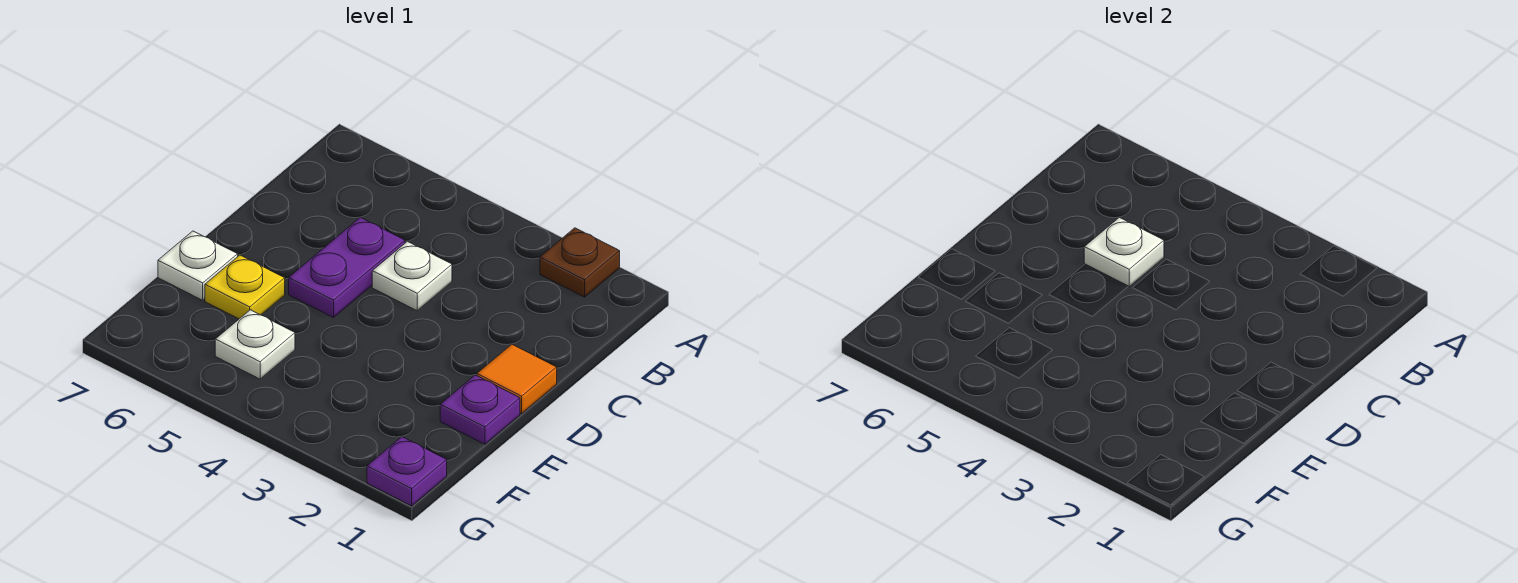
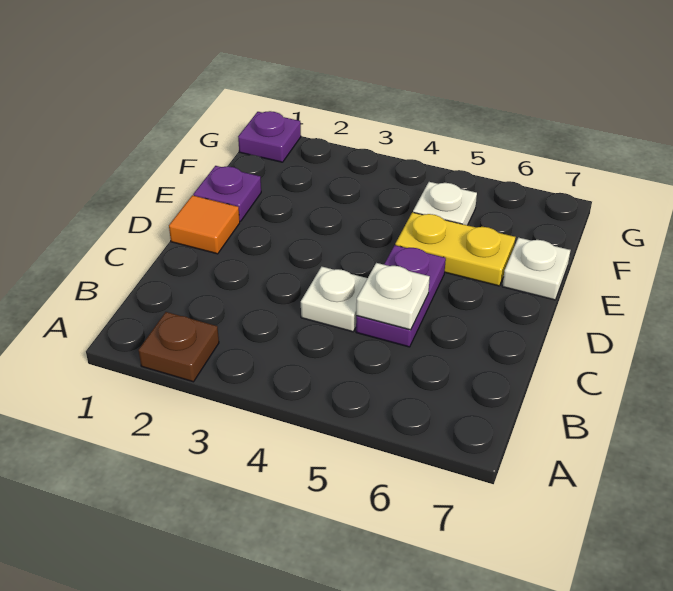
yellow 1x1 plate [205,255,285,319] -> yellow 1x2 plate [395,212,515,286]

